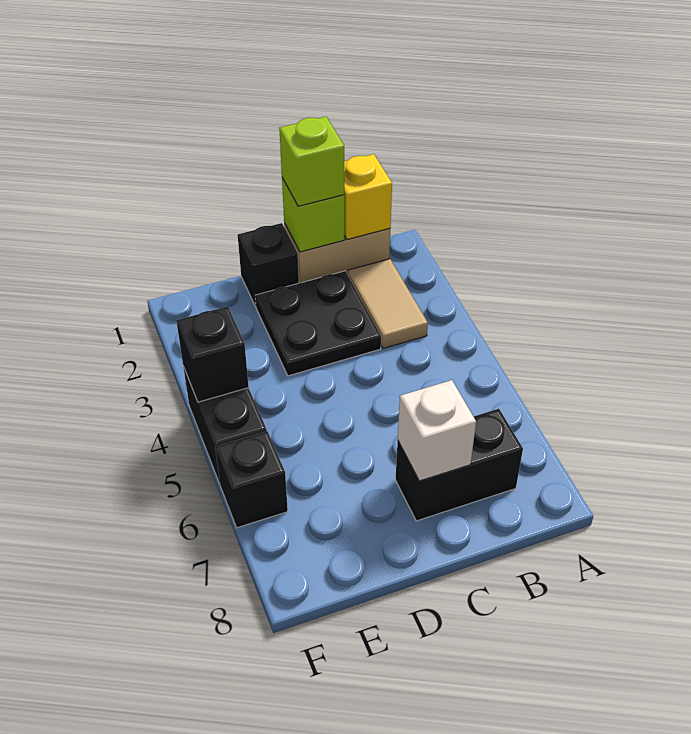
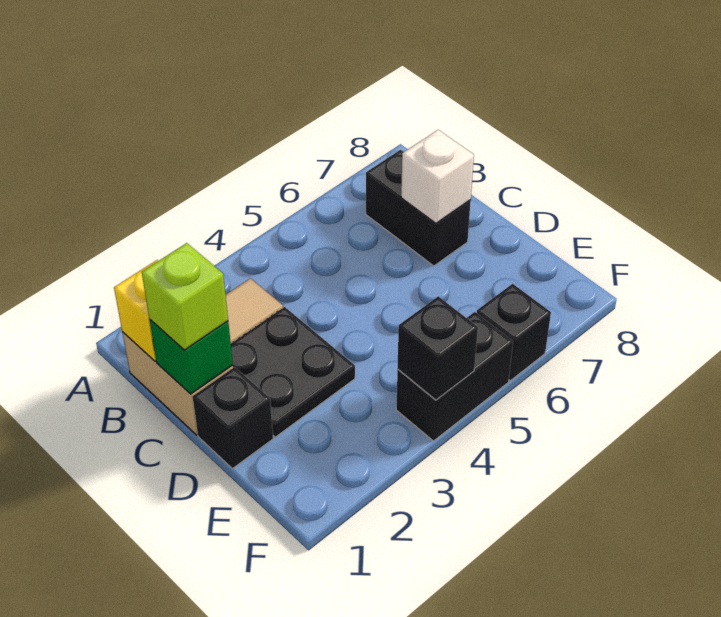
lime 1x1 brick [282,178,344,252] -> green 1x1 brick [150,320,233,394]

